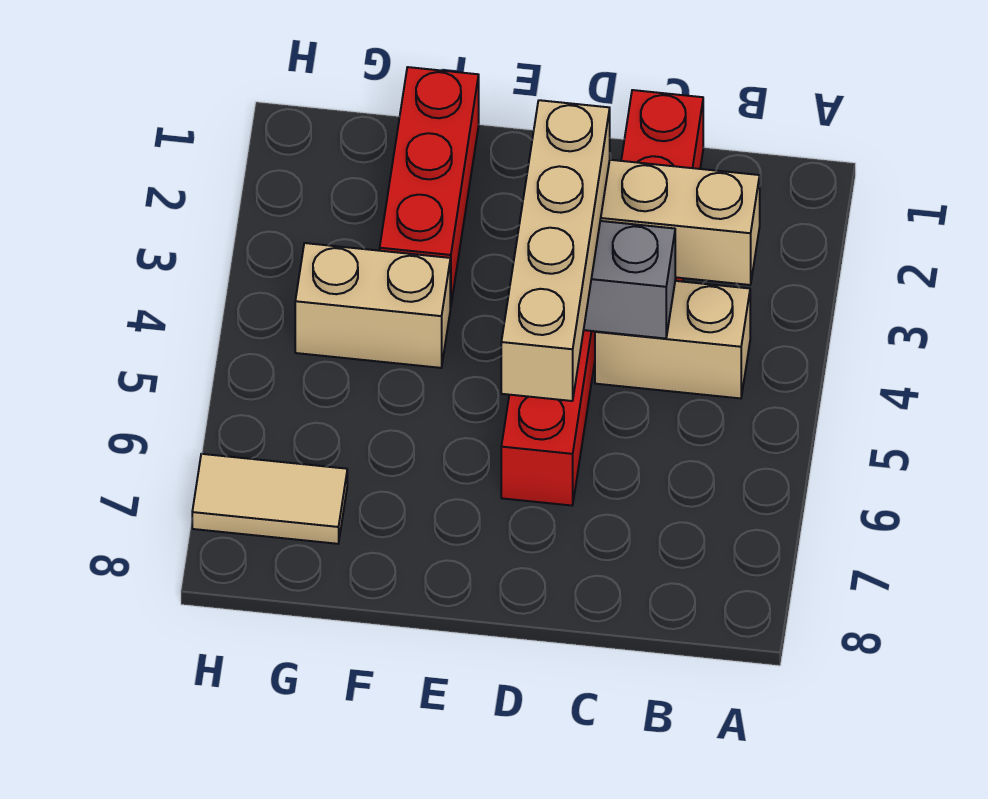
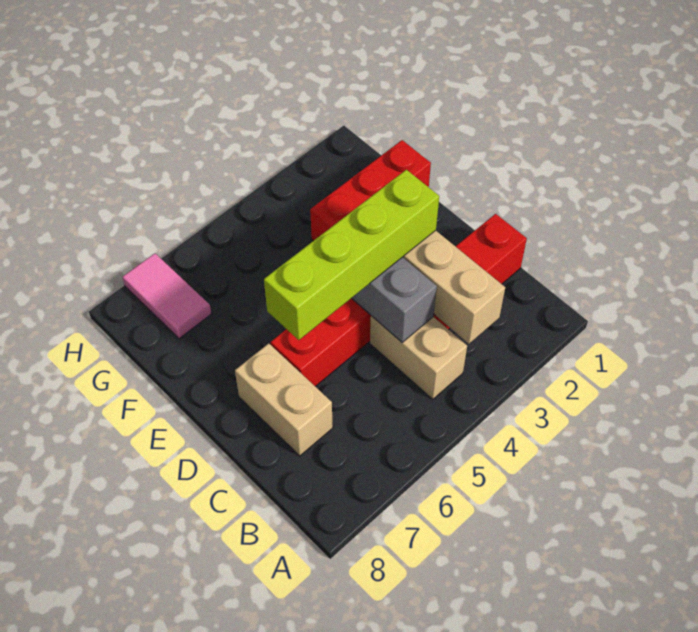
tan 1x4 brick [501,100,610,401] -> lime 1x4 brick [264,170,439,340]
tan 1x2 brick [295,243,450,368] -> tan 1x2 brick moved to [235,343,333,456]
tan 1x2 tile [192,454,347,544] -> pink 1x2 tile [123,253,212,339]

